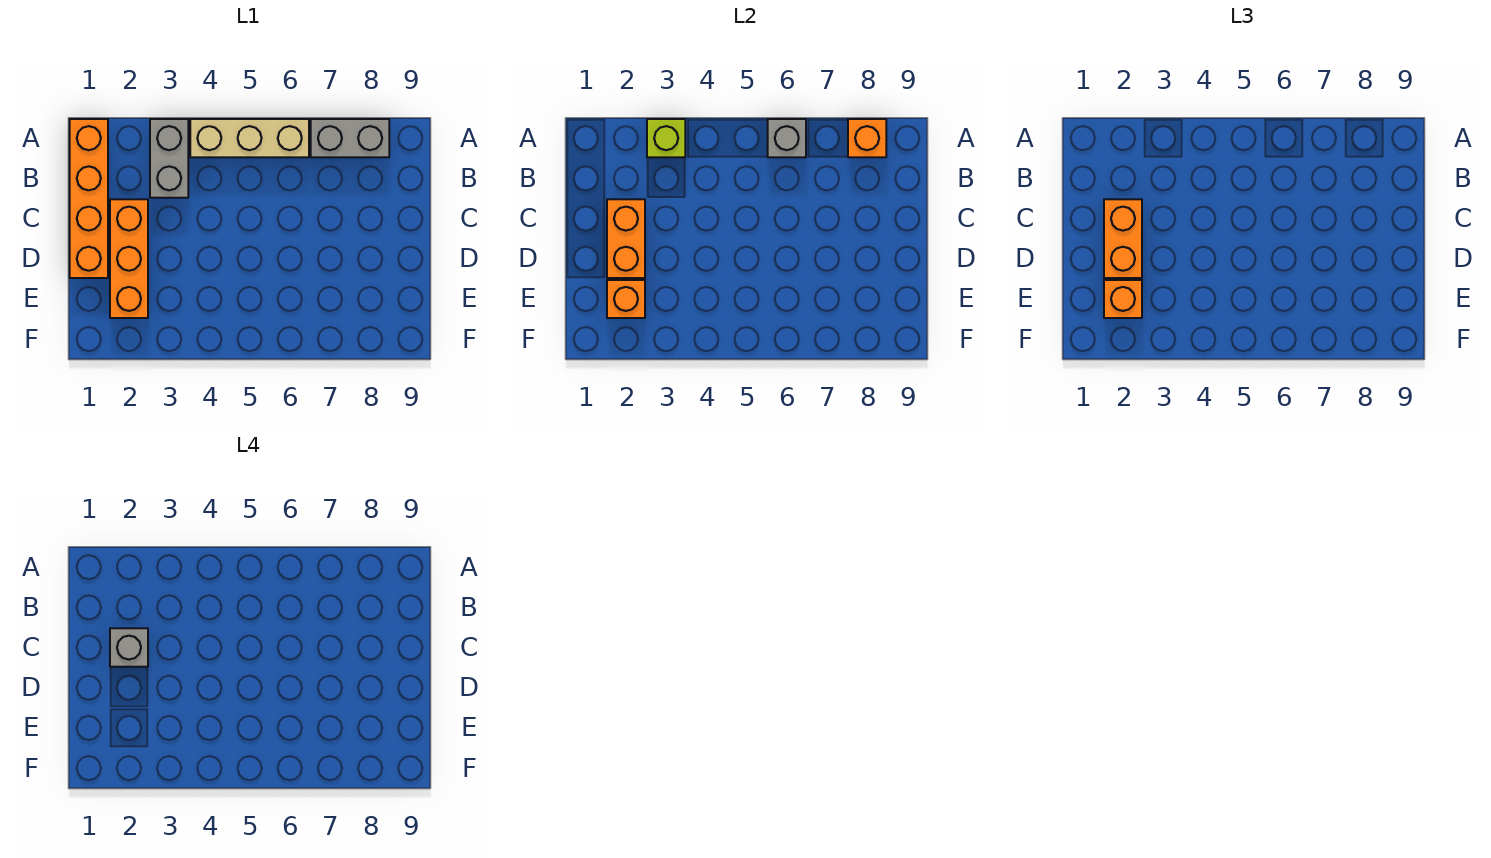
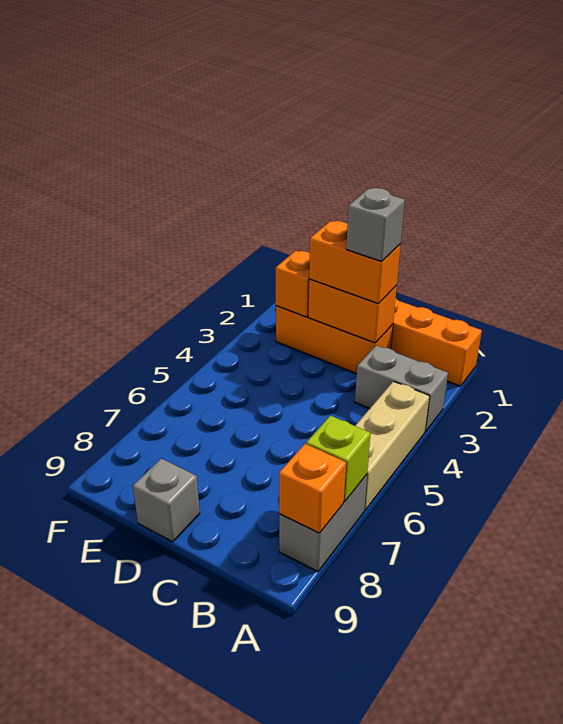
lime 1x1 brick [647,119,685,157] -> lime 1x1 brick moved to [306,416,371,502]
grey 1x1 brick [768,119,806,157] -> grey 1x1 brick moved to [133,459,200,542]
orange 1x1 brick [1104,280,1142,318] -> none

